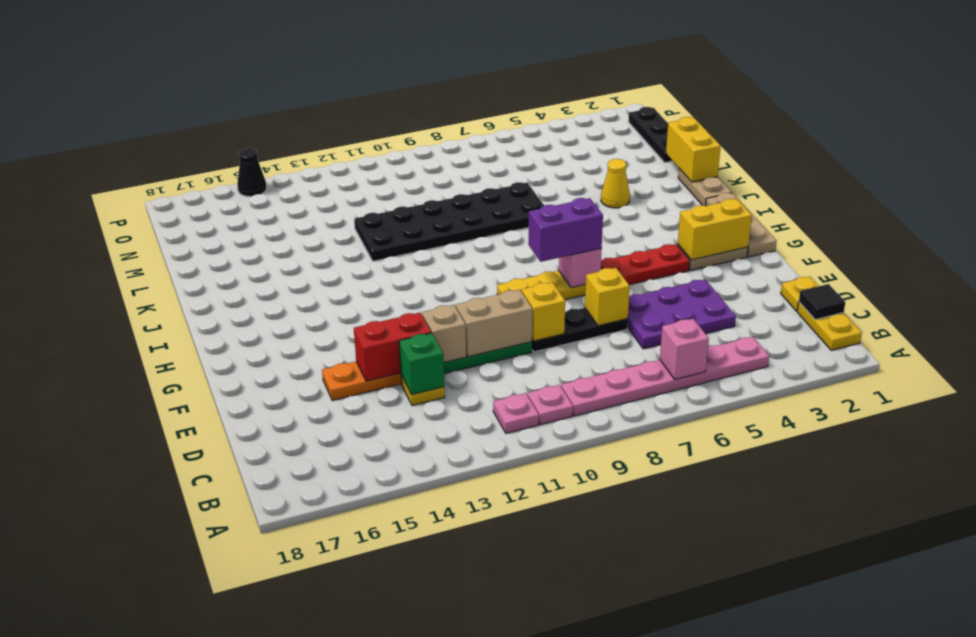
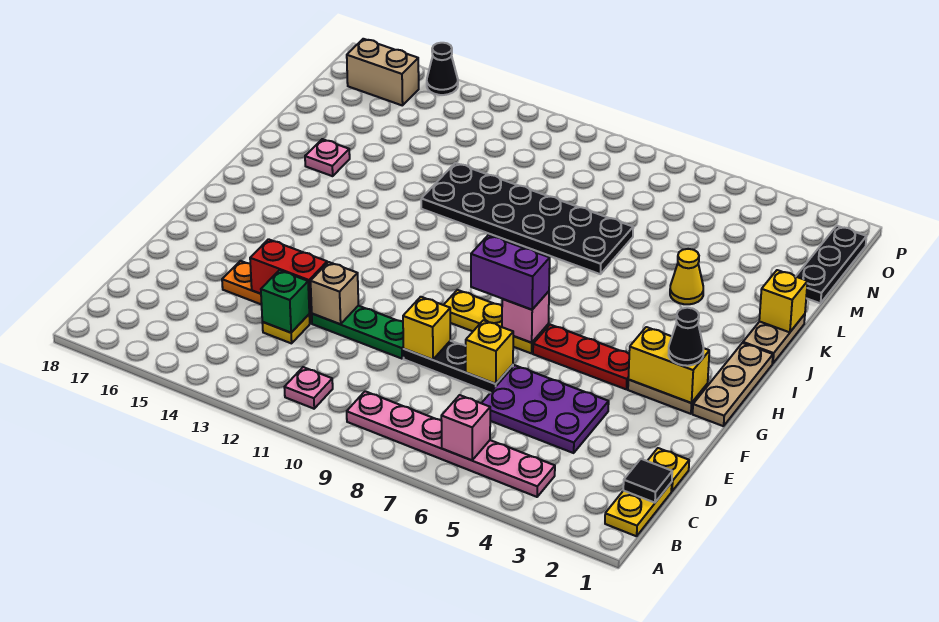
pink 1x1 plate [527,385,573,425] -> pink 1x1 plate moved to [305,139,350,176]
tan 1x2 brick [456,290,532,357] -> tan 1x2 brick moved to [347,39,419,106]
none -> black 1x1 cone [669,308,704,366]
yellow 1x2 brick [666,117,721,182] -> yellow 1x1 brick [759,270,808,332]

